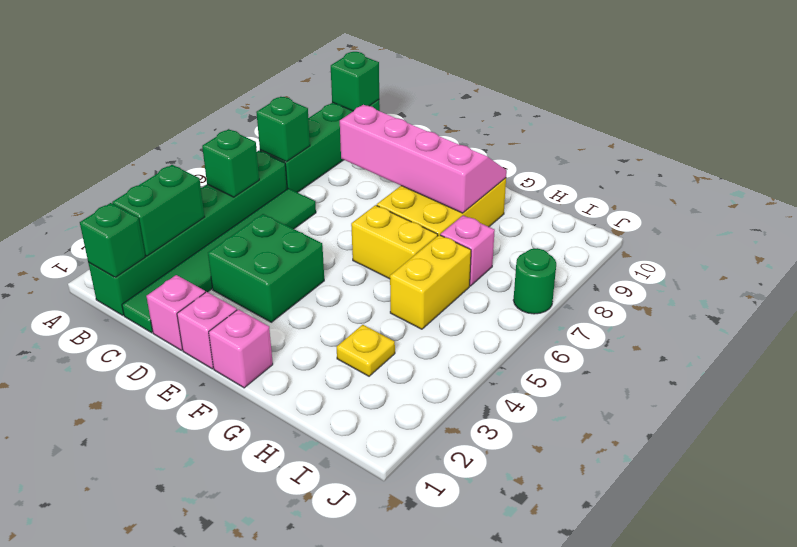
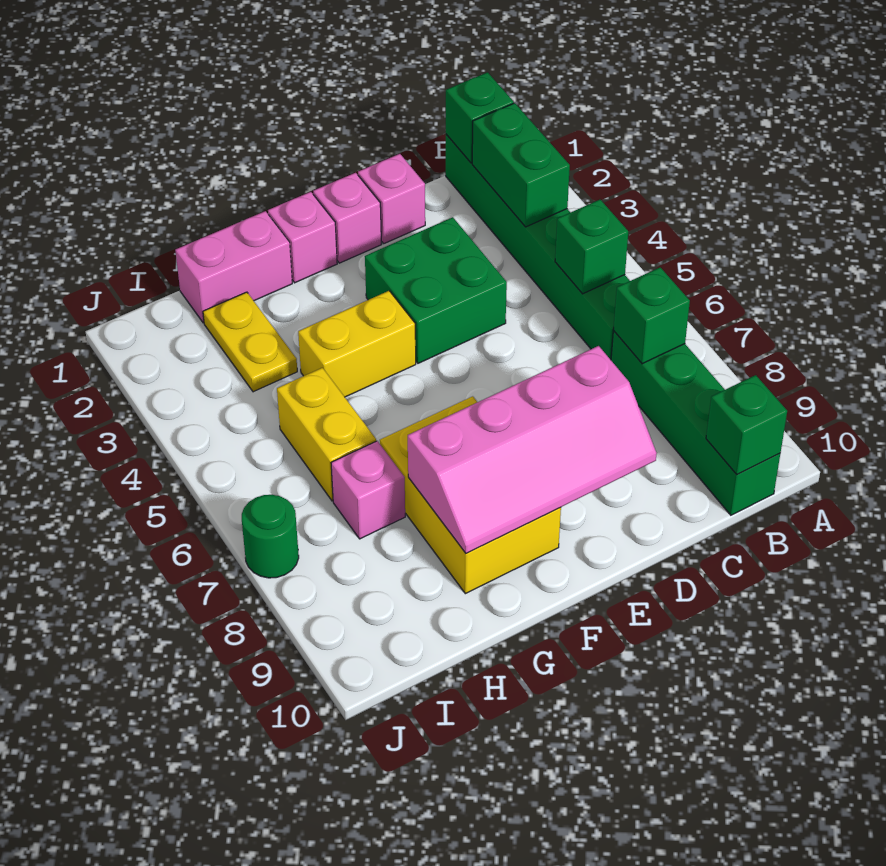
green 1x6 tile [122,188,316,333] -> none
yellow 1x2 brick [351,205,438,279] -> yellow 1x2 brick moved to [298,291,416,397]
none -> pink 1x2 brick [175,211,292,323]
yellow 1x1 plate [337,325,395,376] -> yellow 1x2 plate [203,292,297,392]

